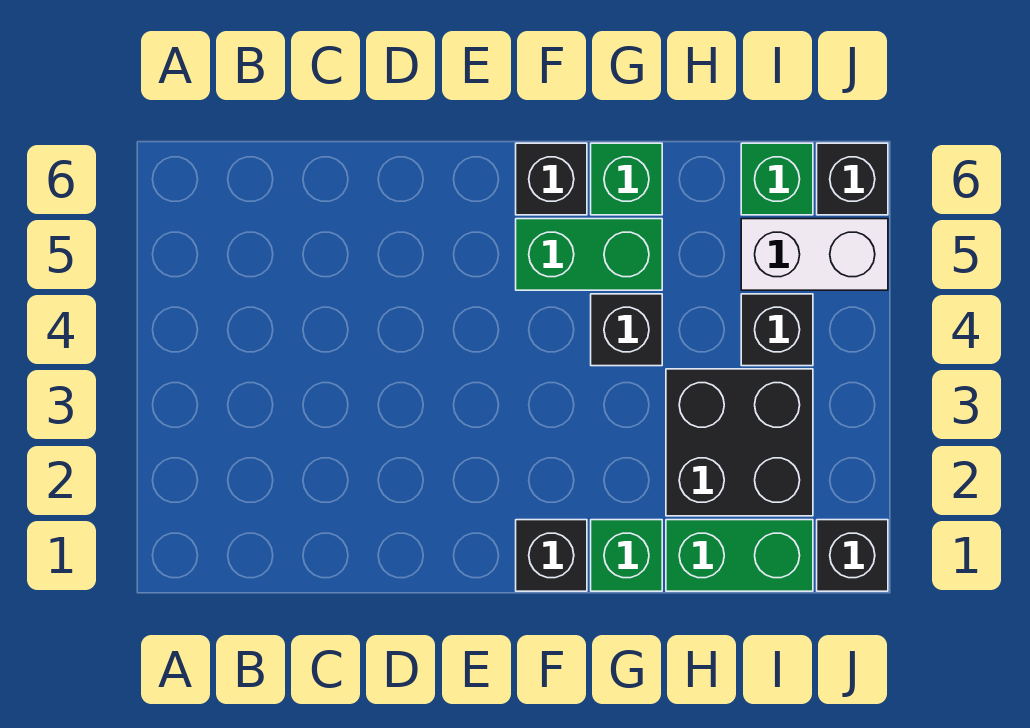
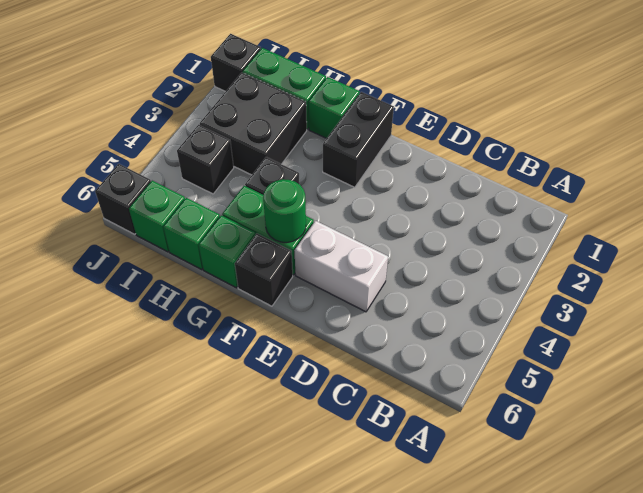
black 1x1 brick [516,520,587,591] -> black 1x2 brick [323,92,394,187]
none -> green 1x1 round brick [263,179,306,242]
none -> green 1x1 brick [163,198,220,270]
white 1x2 brick [741,219,888,290] -> white 1x2 brick moved to [294,221,388,312]

